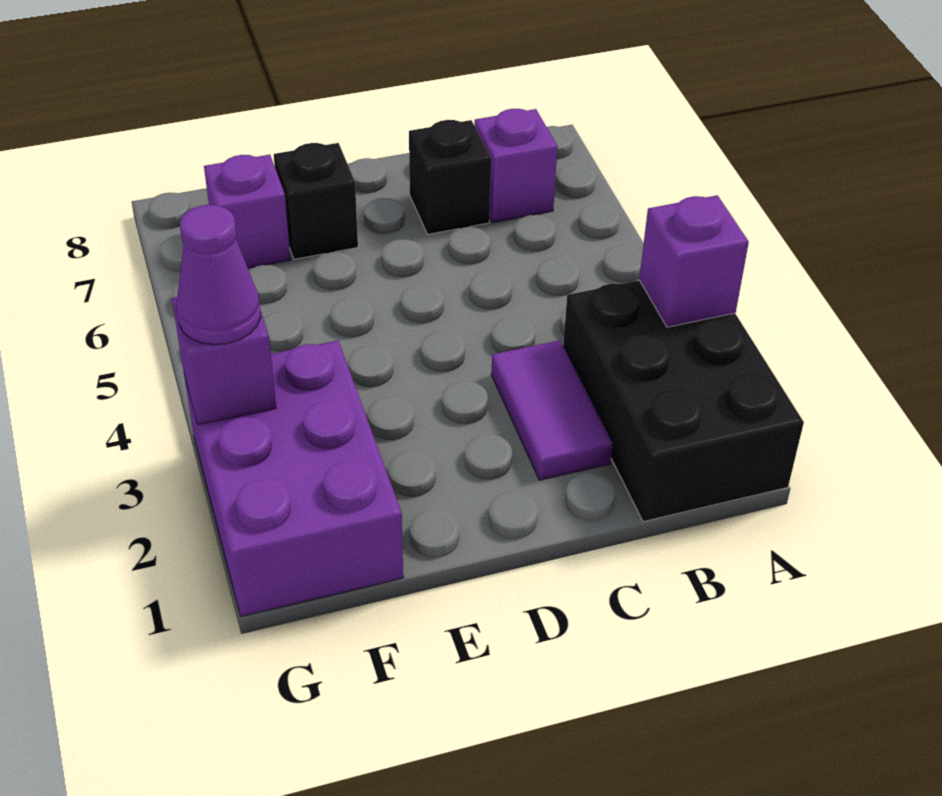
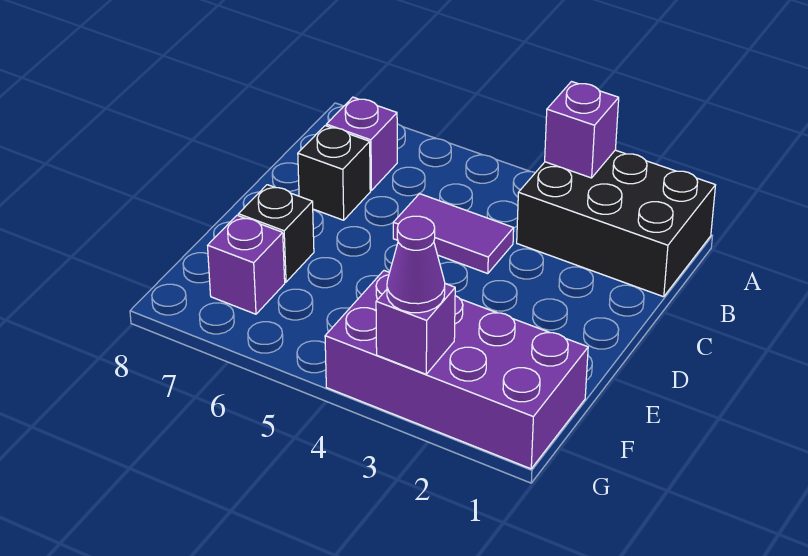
purple 1x2 tile [491,340,613,480] -> purple 1x2 tile moved to [393,194,514,274]
purple 2x3 brick [184,341,403,616] -> purple 2x4 brick [325,271,588,469]

